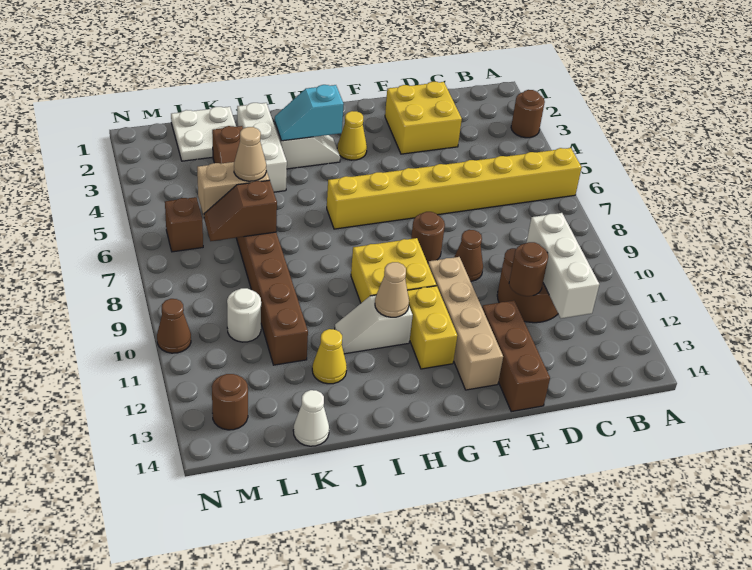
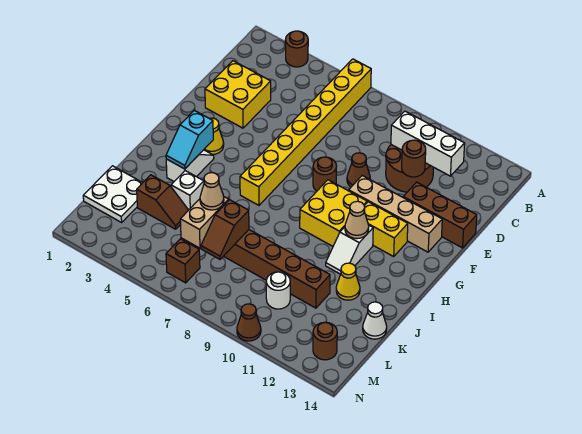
white 1x3 brick [237,103,287,192] -> white 1x1 brick [171,171,204,210]

